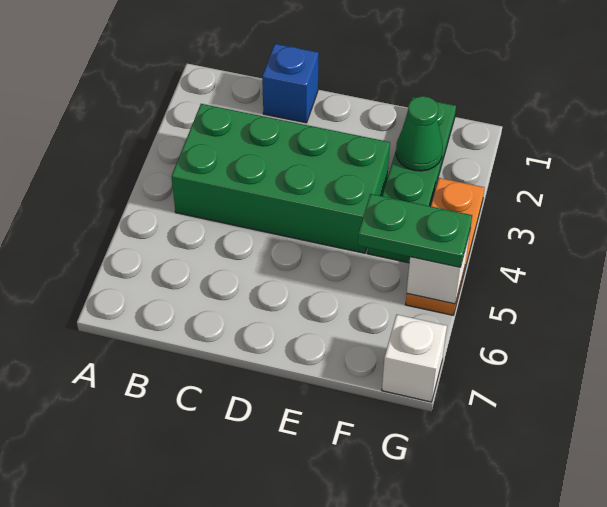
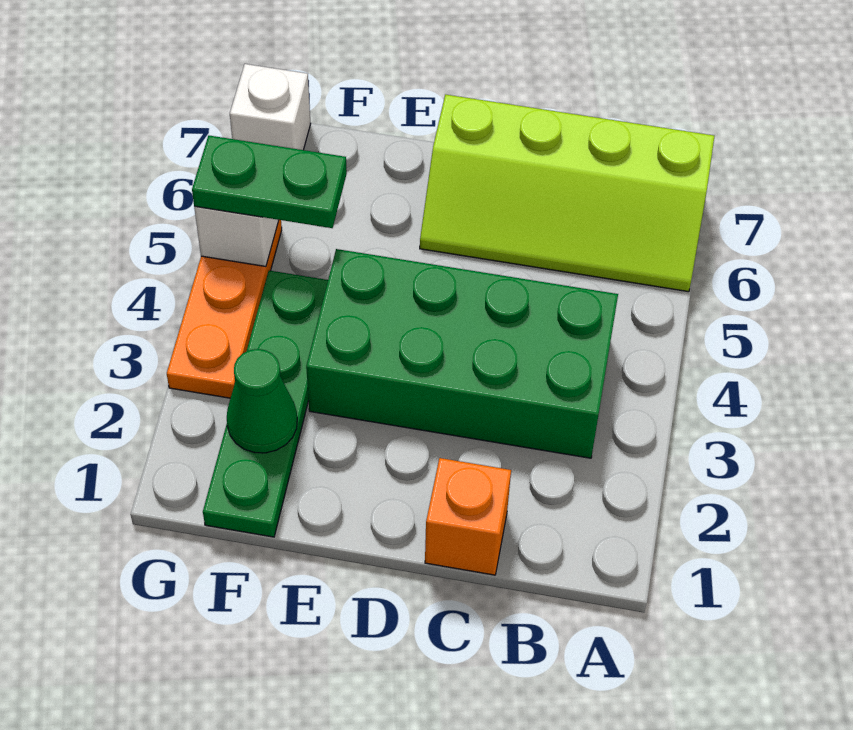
none -> lime 2x4 slope [420,94,714,292]
blue 1x1 brick [262,44,318,123] -> orange 1x1 brick [425,458,511,575]

